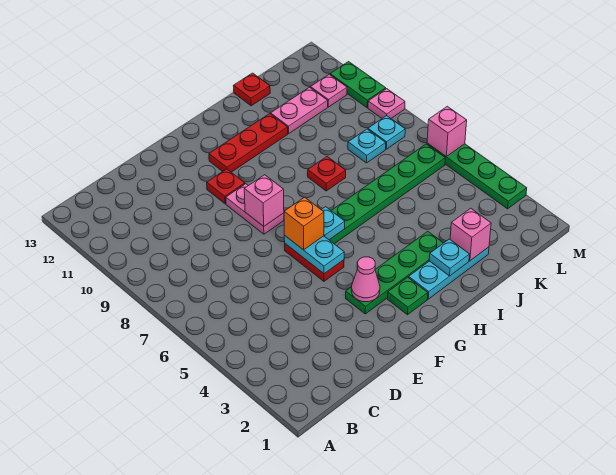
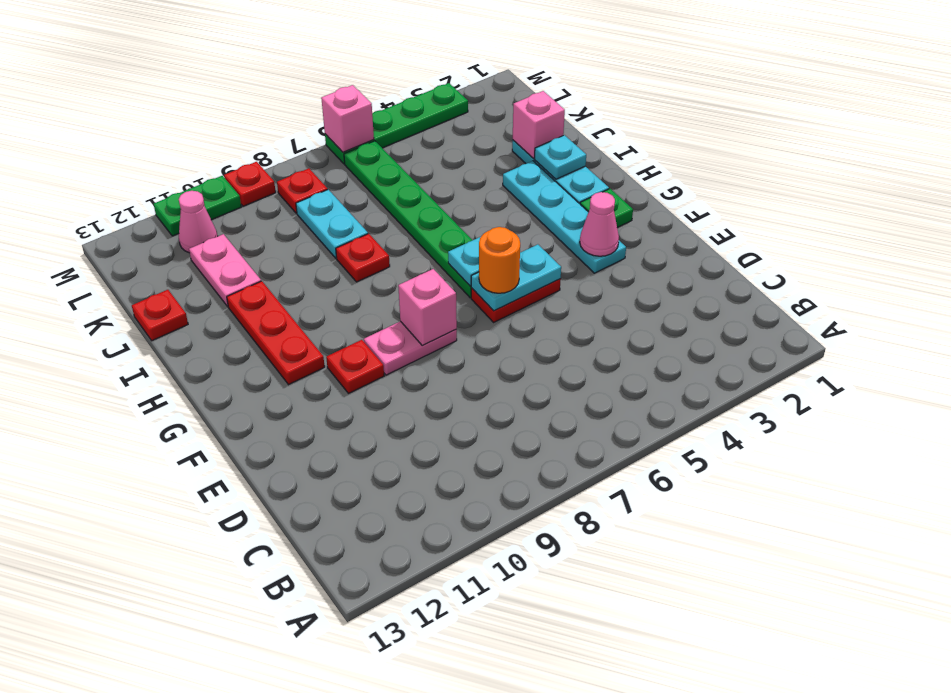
green 1x4 plate [346,231,443,314] -> cyan 1x4 plate [503,161,626,273]
orange 1x1 brick [284,197,324,250] -> orange 1x1 round brick [479,227,520,293]
cyan 1x1 plate [348,129,386,163] -> cyan 1x2 plate [296,189,368,258]
cyan 1x1 plate [368,116,405,149] -> red 1x1 plate [277,168,328,213]
pink 1x1 plate [310,74,347,107] -> pink 1x1 cone [179,191,218,253]
pink 1x1 plate [368,89,405,118] -> red 1x1 plate [224,162,276,206]

